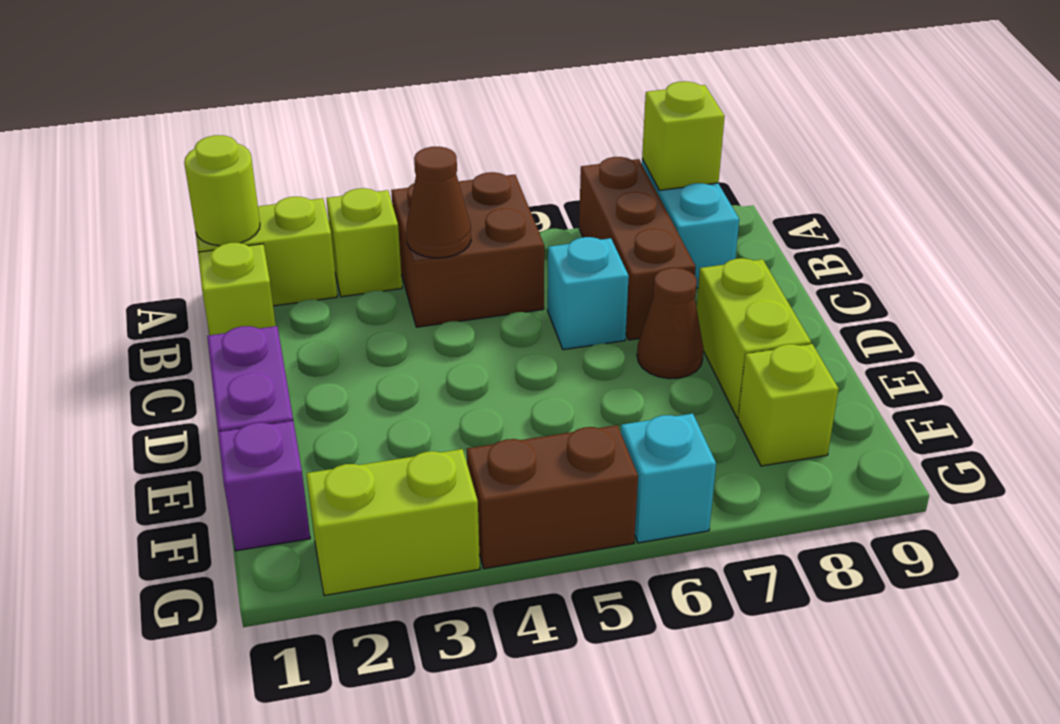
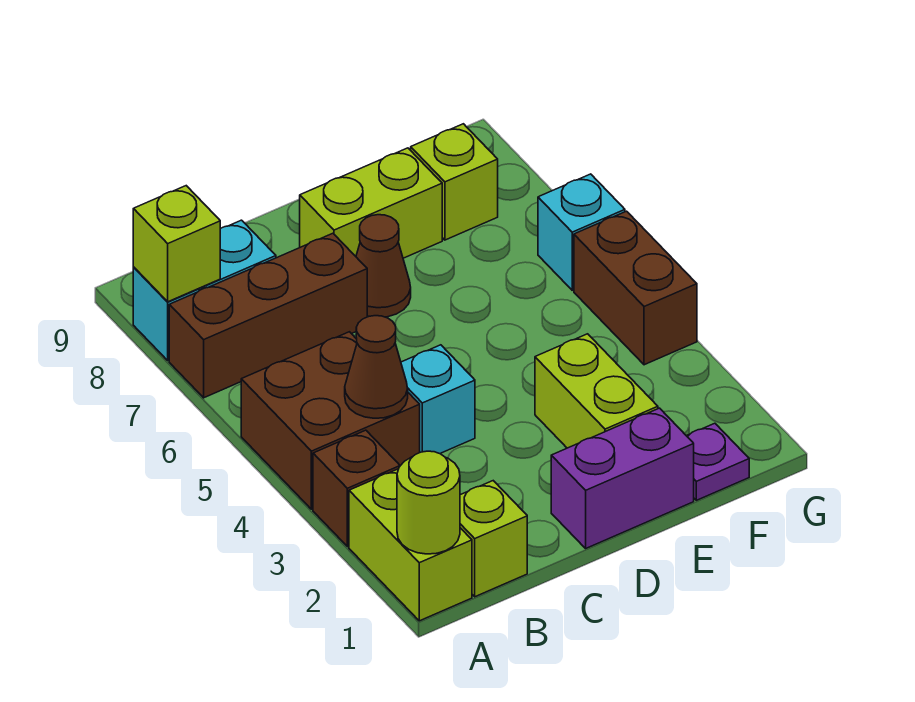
lime 1x1 brick [326,188,402,297] -> brown 1x1 brick [313,430,400,547]
cyan 1x1 brick [548,237,629,350] -> cyan 1x1 brick moved to [401,345,475,454]
purple 1x1 brick [218,421,310,551] -> purple 1x1 plate [687,423,749,500]
lime 1x2 brick [306,449,480,596] -> lime 1x2 brick moved to [535,334,658,448]

